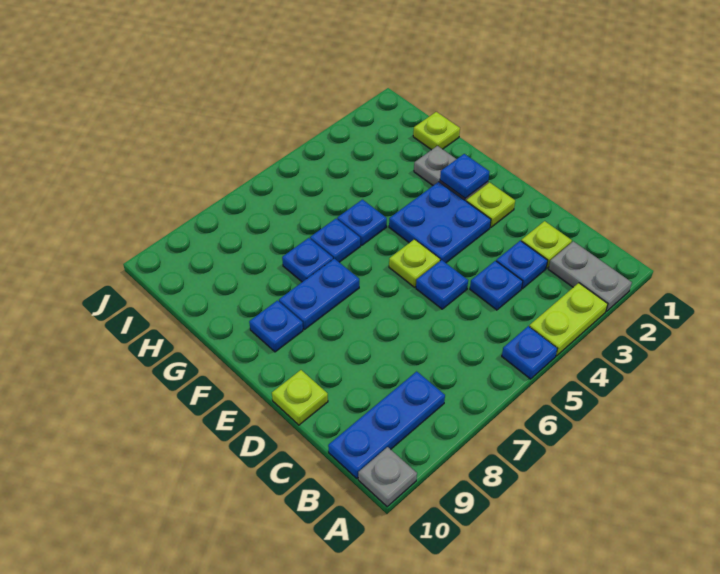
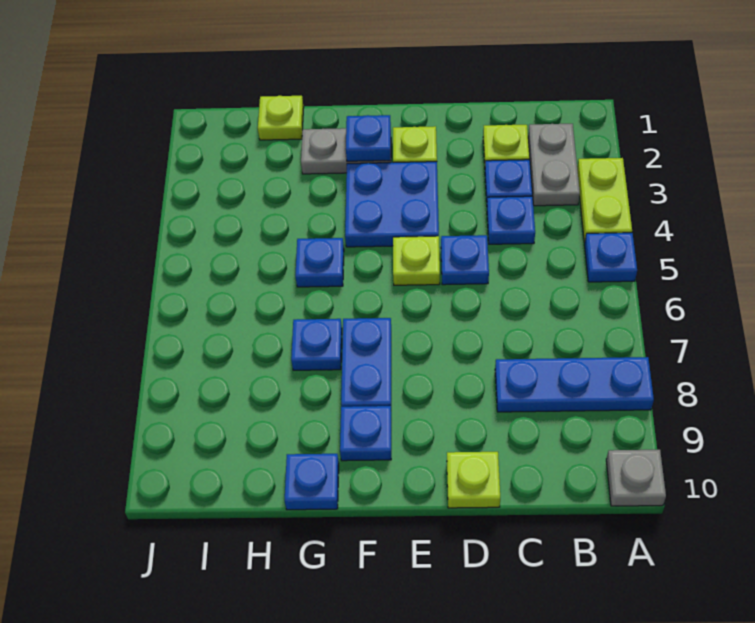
grey 1x2 plate [548,241,632,312] -> grey 1x2 plate turned to [528,124,580,206]
blue 1x3 plate [328,371,445,478] -> blue 1x3 plate turned to [495,357,654,412]
blue 1x1 plate [310,219,360,262] -> blue 1x1 plate moved to [285,454,339,510]

